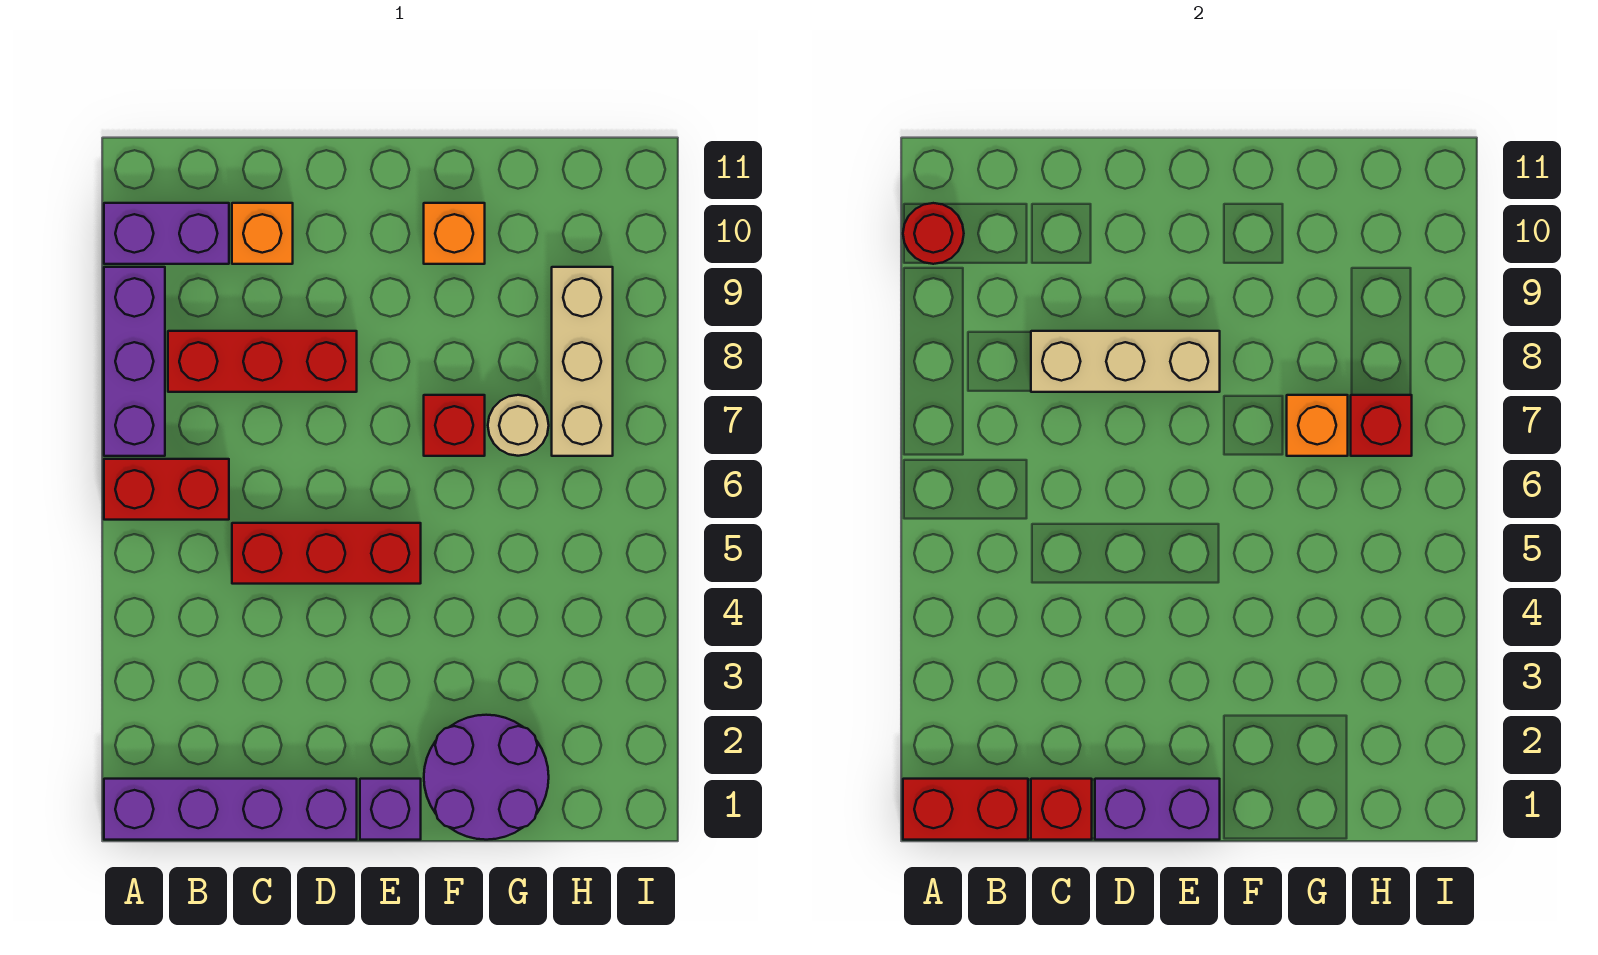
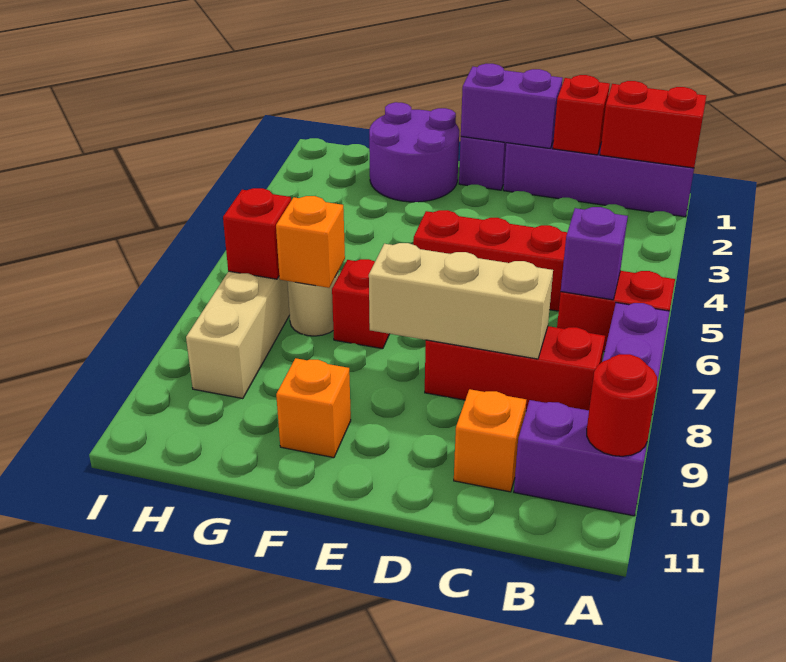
none -> purple 1x1 brick [561,207,628,300]

